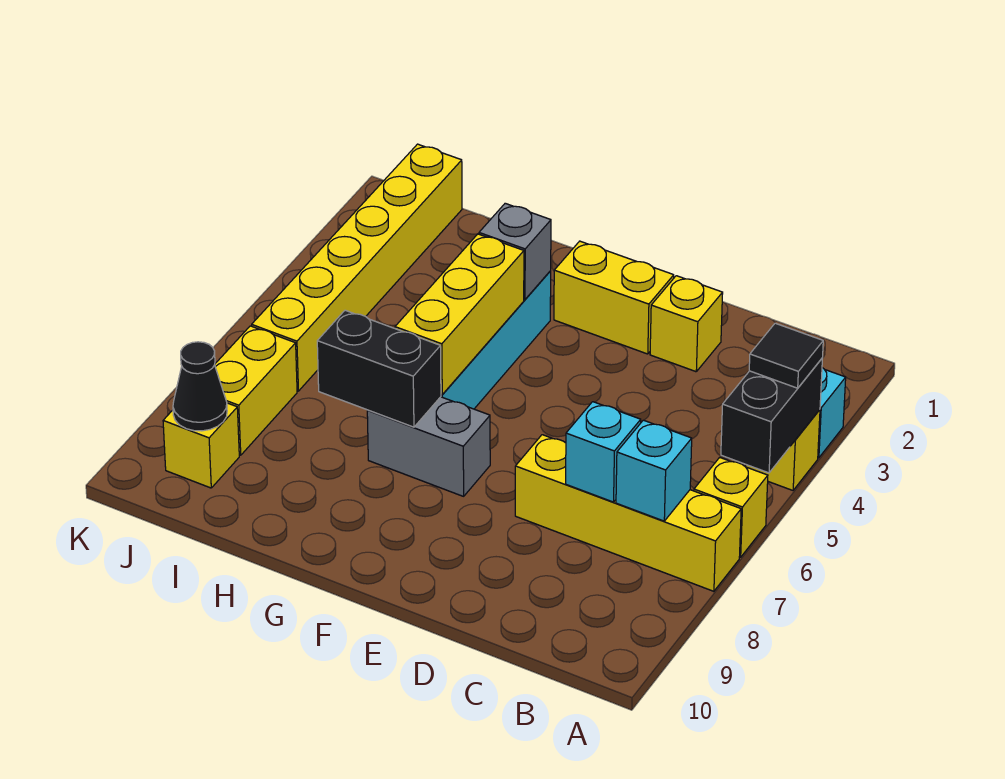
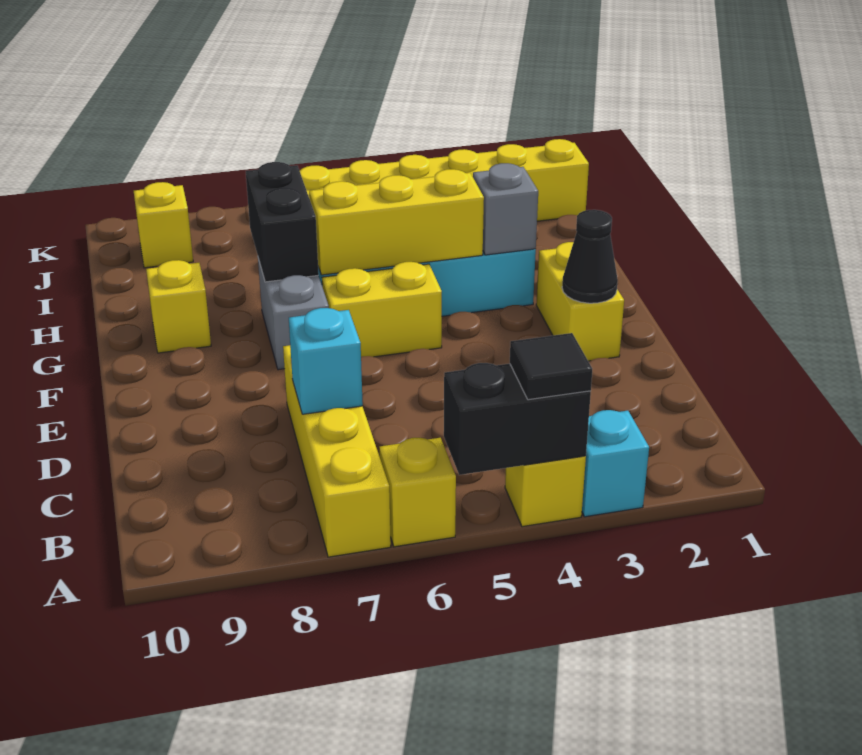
cyan 1x1 brick [616,420,692,521] -> none
yellow 1x1 brick [650,276,723,372] -> yellow 1x1 brick moved to [146,260,211,353]
yellow 1x2 brick [215,326,297,455] -> yellow 1x2 brick moved to [322,262,442,357]
black 1x1 cone [173,342,227,431] -> black 1x1 cone moved to [562,210,618,303]

